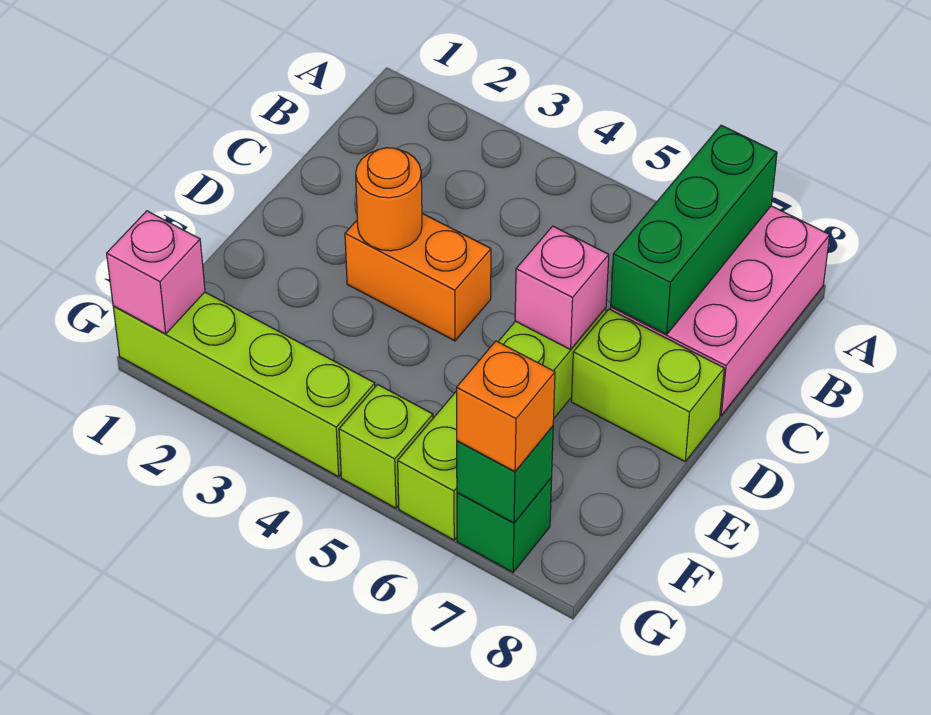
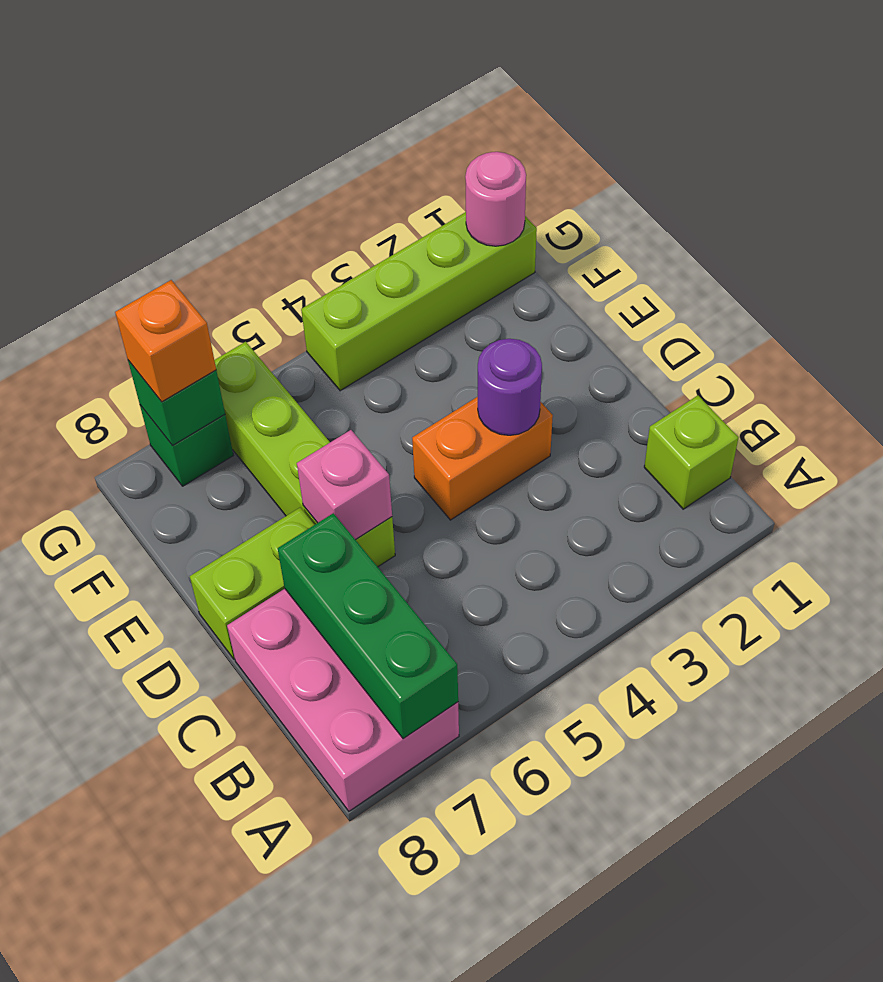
orange 1x1 round brick [356,148,422,251] -> purple 1x1 round brick [478,339,542,435]
pink 1x1 brick [107,211,205,334] -> pink 1x1 round brick [465,152,526,246]
lime 1x1 brick [339,385,433,508] -> lime 1x1 brick moved to [644,395,738,509]

